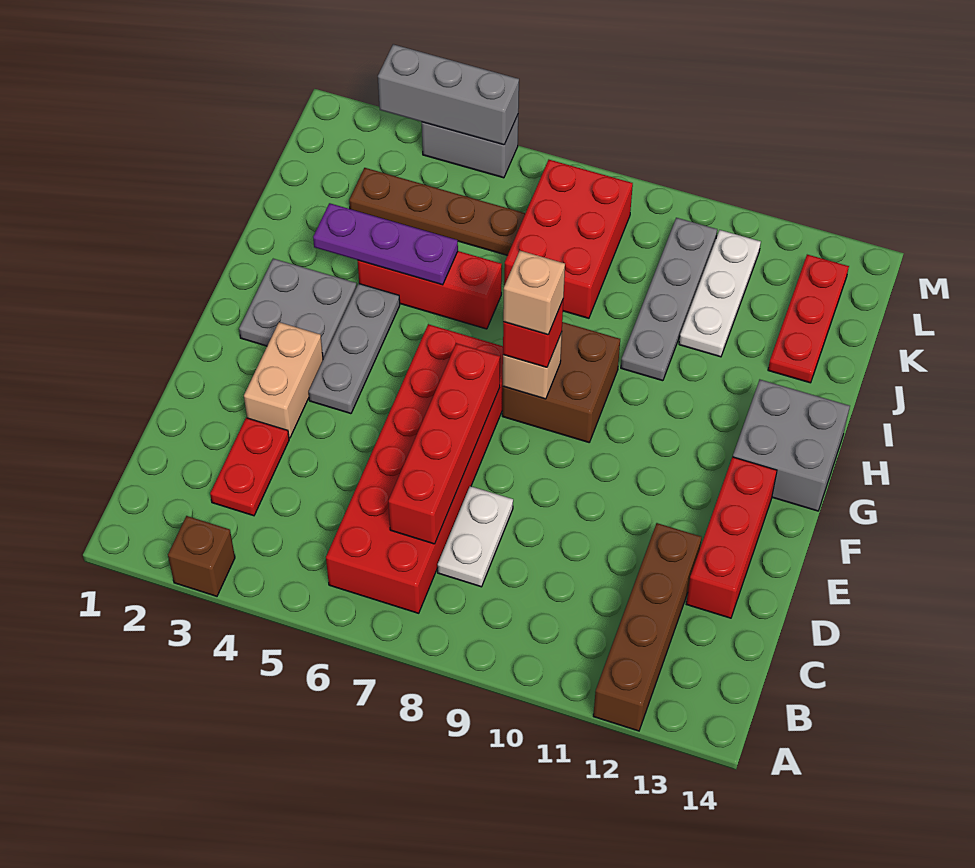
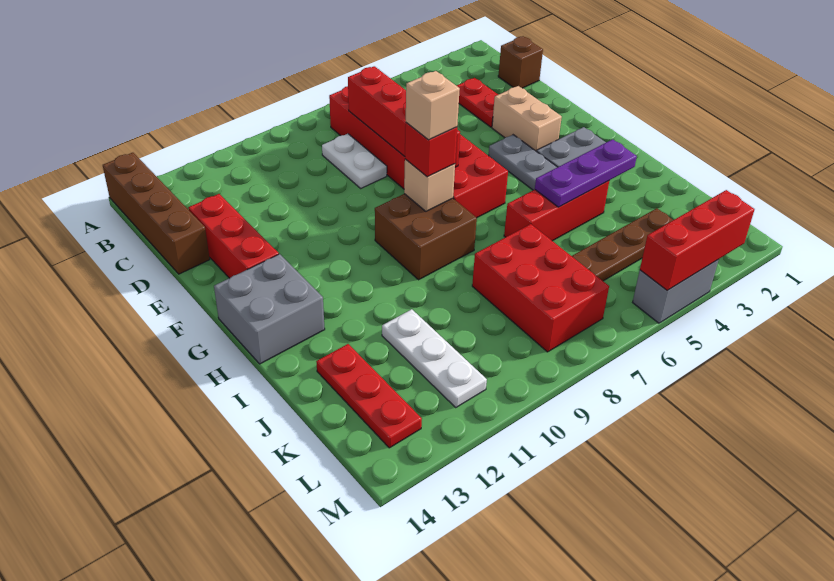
brown 1x1 brick [168,516,235,596] -> brown 1x1 brick moved to [498,36,543,88]
brown 1x4 brick [593,523,702,731] -> brown 1x4 brick moved to [103,153,210,274]
grey 1x4 plate [621,218,717,381] -> none
grey 1x3 brick [378,44,519,145] -> red 1x3 brick [640,190,754,290]

